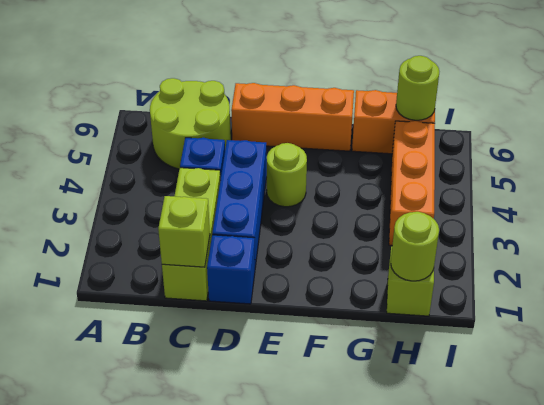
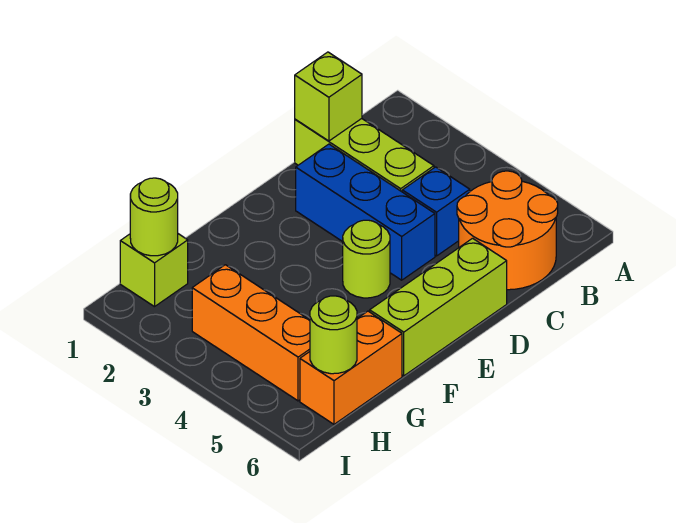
lime 2x2 round brick [150,78,231,169] -> orange 2x2 round brick [457,171,558,290]
blue 1x1 brick [207,235,255,304] -> none
orange 1x3 brick [231,83,354,151] -> lime 1x3 brick [370,238,507,376]

